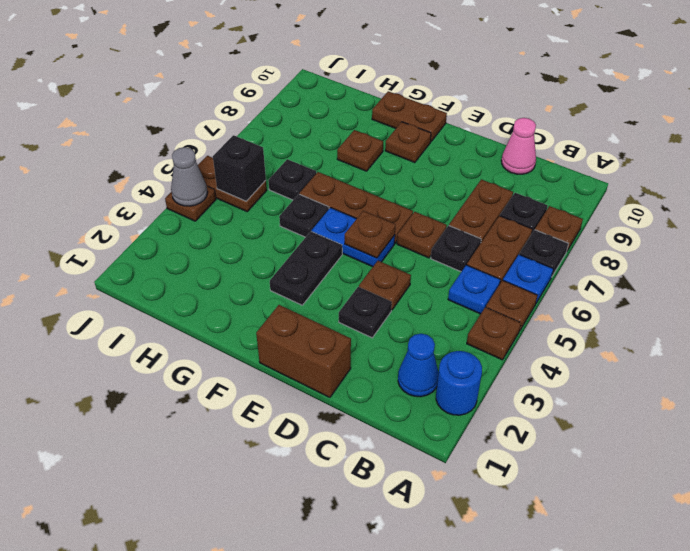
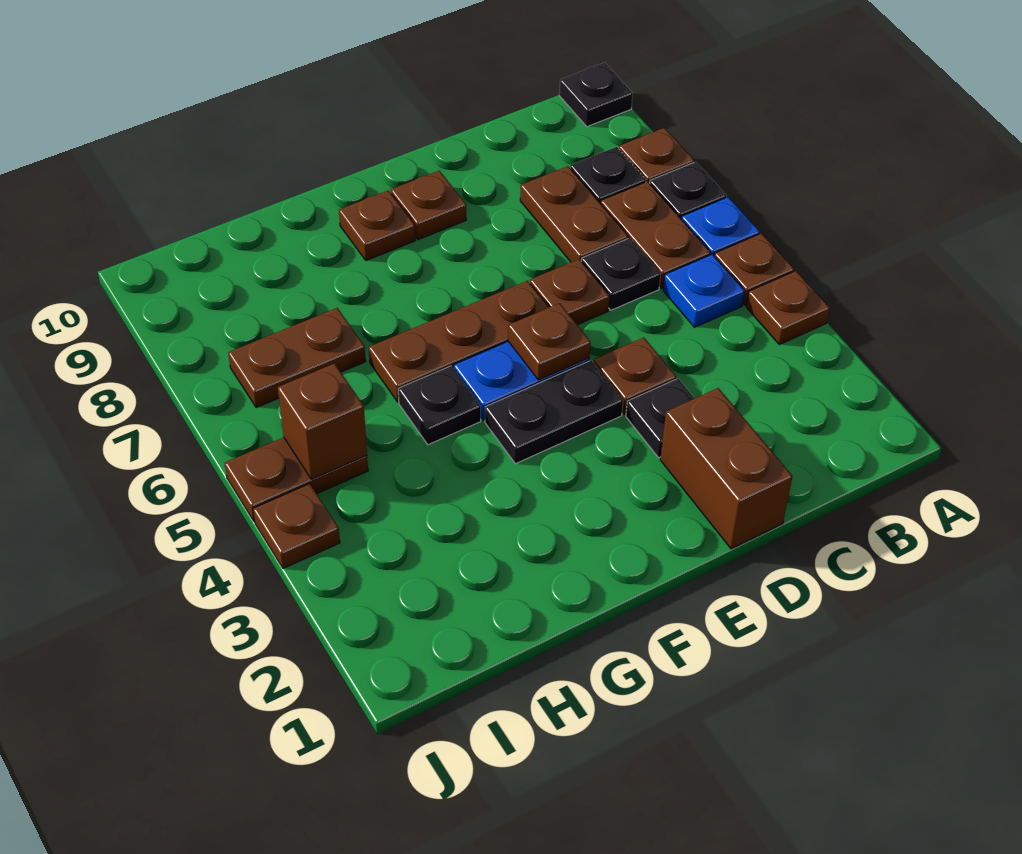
blue 1x1 round brick [436,351,482,415] -> none
blue 1x1 cone [398,334,439,397] -> none
pink 1x1 cone [501,118,536,174] -> none
brown 1x2 brick [256,305,351,397] -> brown 1x2 brick turned to [660,388,793,549]
black 1x2 plate [270,231,342,305] -> black 1x2 plate turned to [485,361,623,464]
brown 1x2 plate [372,91,447,142] -> brown 1x2 plate moved to [228,308,366,408]
brown 1x1 plate [337,130,383,171] -> brown 1x1 plate moved to [391,171,466,240]
black 1x1 plate [268,159,316,200] -> black 1x1 plate moved to [559,63,633,127]
black 1x1 brick [213,135,266,201] -> brown 1x1 brick [278,363,367,479]
grey 1x1 cone [171,147,208,206] -> none

